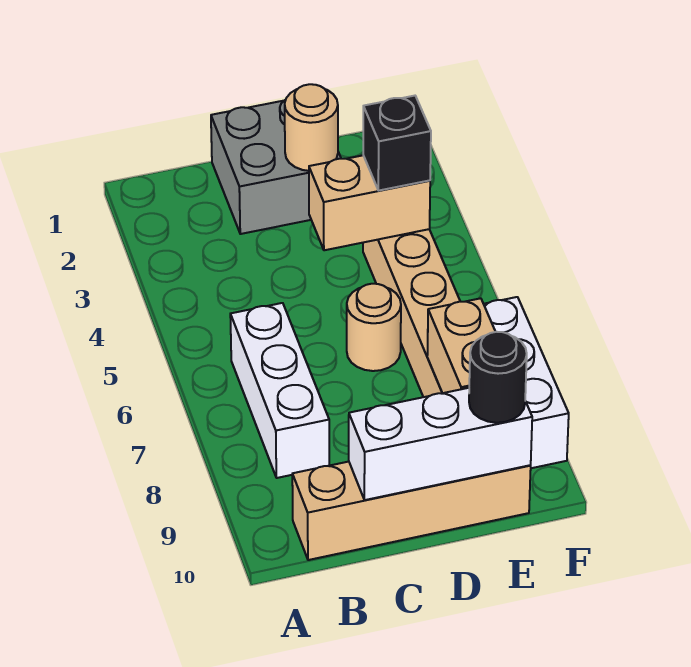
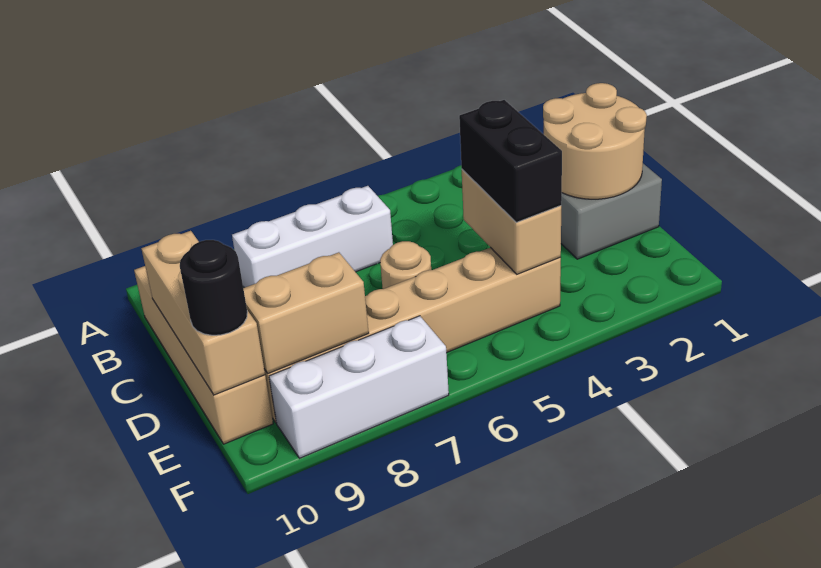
white 1x3 brick [349,388,532,500] -> tan 1x3 brick [141,231,265,395]
tan 1x1 round brick [285,84,338,171] -> tan 2x2 round brick [543,83,647,199]
black 1x1 brick [363,96,431,191] -> black 1x2 brick [459,100,562,223]

